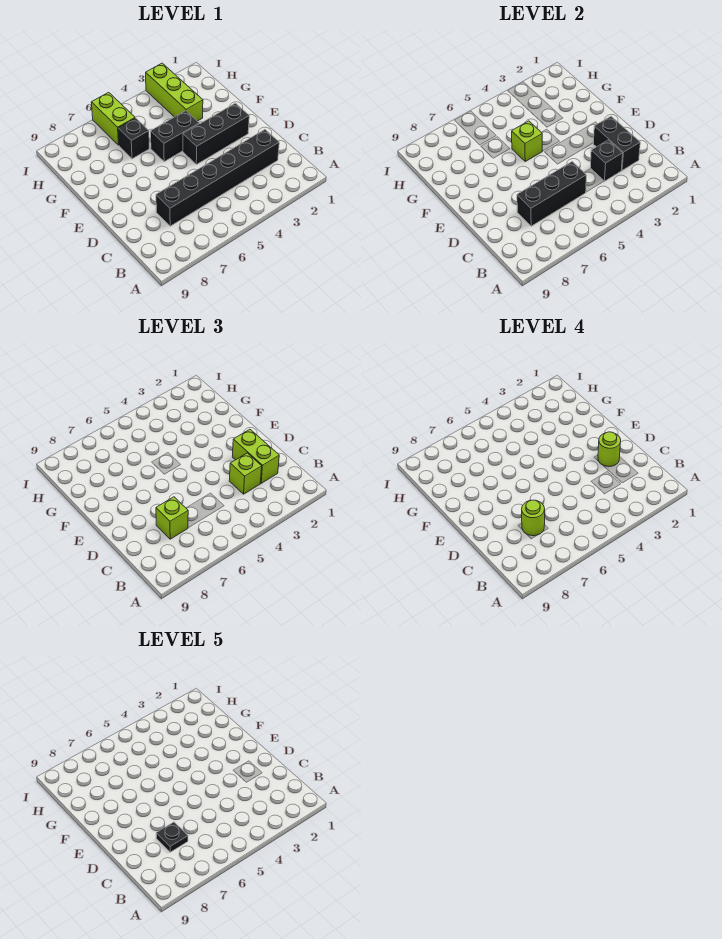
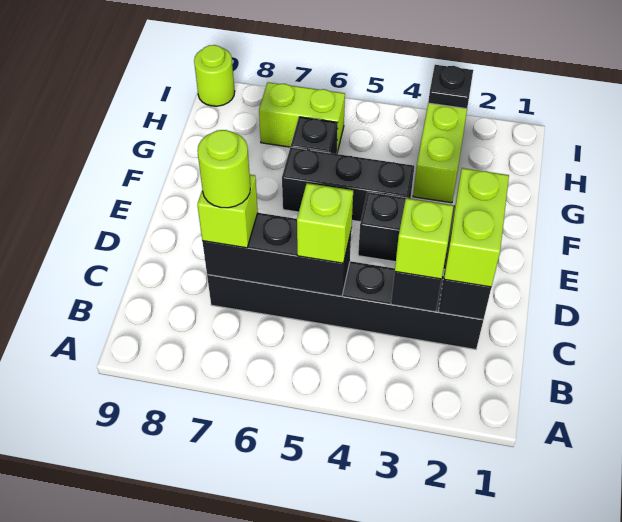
black 1x1 plate [156,822,188,852] -> black 1x1 plate moved to [428,65,473,109]
lime 1x1 round brick [598,432,621,467] -> lime 1x1 round brick moved to [194,45,235,106]
black 1x2 brick [151,111,199,161] -> black 1x3 brick [282,147,414,222]
lime 1x1 brick [512,121,542,161] -> lime 1x1 brick moved to [297,183,353,263]
lime 1x2 brick [91,92,135,145] -> lime 1x2 brick turned to [259,82,345,152]

